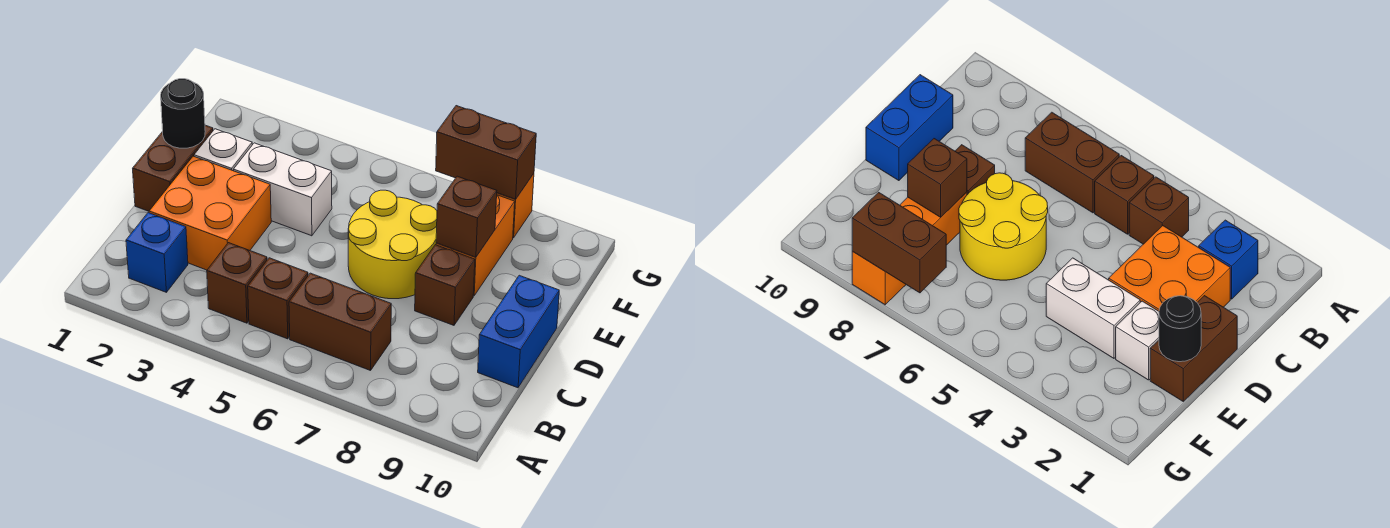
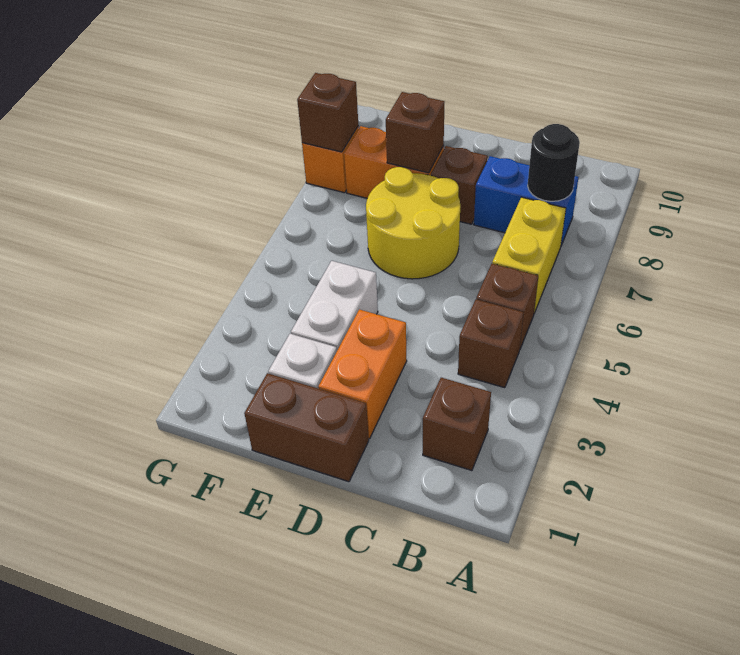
blue 1x1 brick [126,213,188,292] -> brown 1x1 brick [423,378,491,471]
brown 1x2 brick [289,273,391,371] -> yellow 1x2 brick [492,197,566,313]
orange 2x2 brick [149,156,271,270] -> orange 1x2 brick [318,309,407,439]
blue 1x2 brick [478,275,559,388] -> blue 1x2 brick moved to [474,156,578,245]
black 1x1 round brick [161,79,205,148] -> black 1x1 round brick moved to [528,124,580,201]
brown 1x2 brick [436,106,536,199] -> brown 1x1 brick [297,73,358,152]

